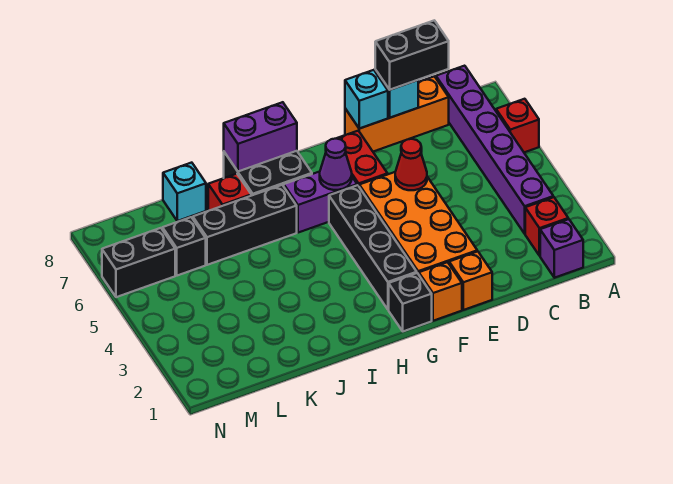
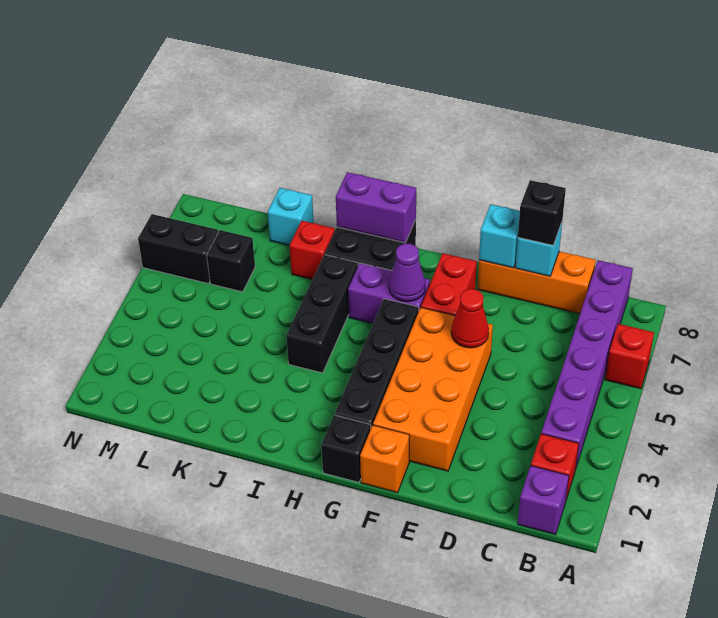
black 1x2 brick [375,20,449,90] -> black 1x1 brick [518,180,566,246]
orange 1x1 brick [449,251,492,310] -> none
black 1x3 brick [193,185,297,265] -> black 1x3 brick turned to [286,255,358,373]

